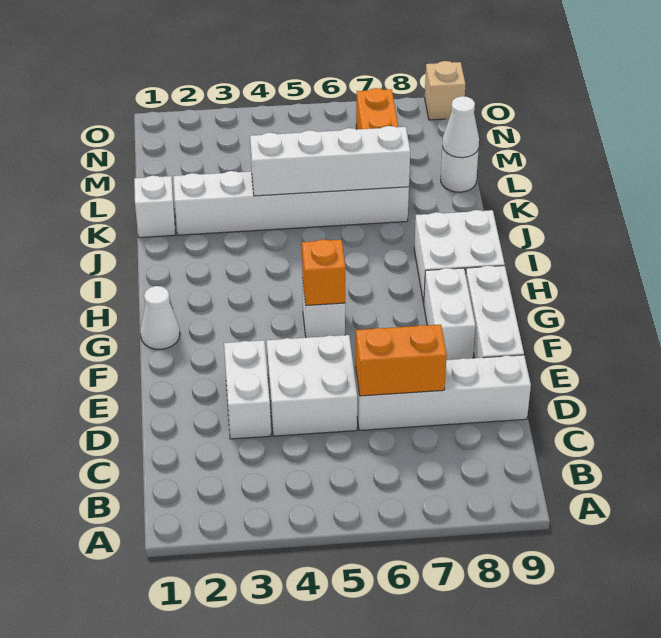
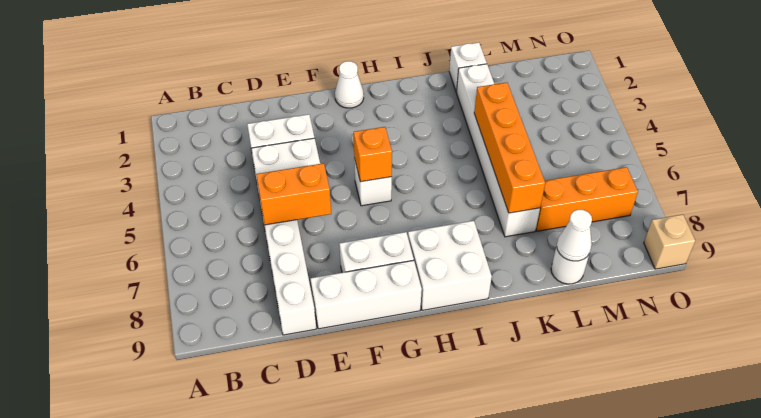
orange 1x2 brick [356,325,447,396] -> orange 1x2 brick turned to [256,163,331,225]
white 1x4 brick [250,126,410,196] -> orange 1x4 brick [474,83,545,213]

